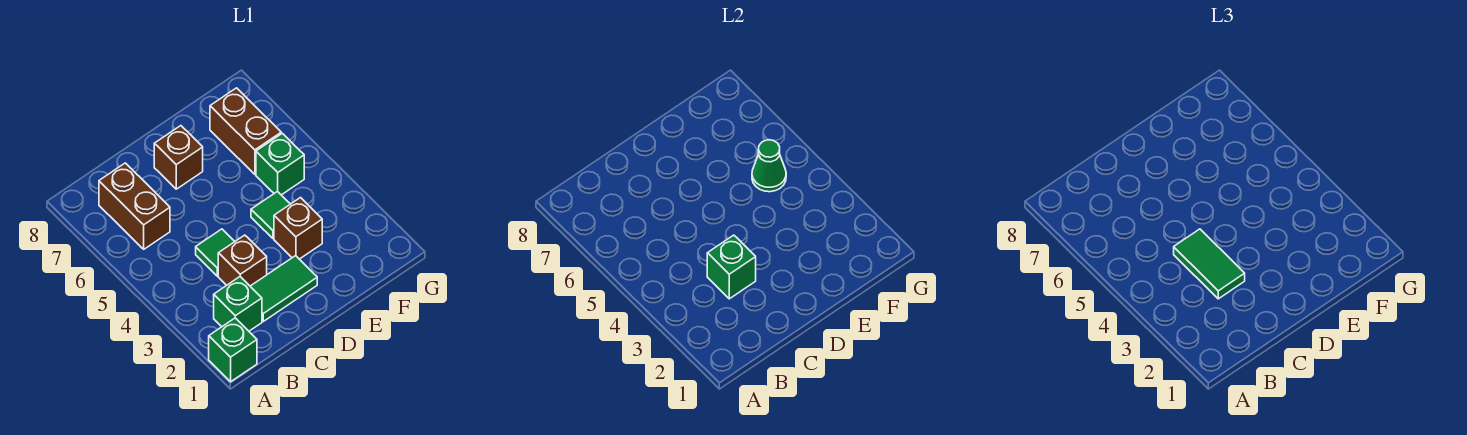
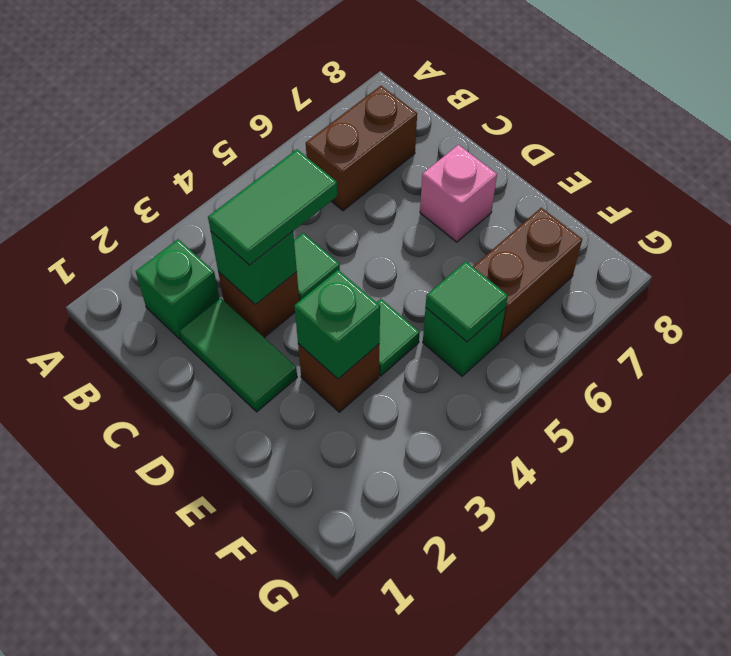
green 1x1 brick [209,318,257,382] -> green 1x1 brick moved to [295,270,380,379]
brown 1x1 brick [154,126,203,189] -> pink 1x1 brick [420,145,497,242]
green 1x1 cone [752,140,786,192] -> green 1x1 tile [426,261,508,342]

